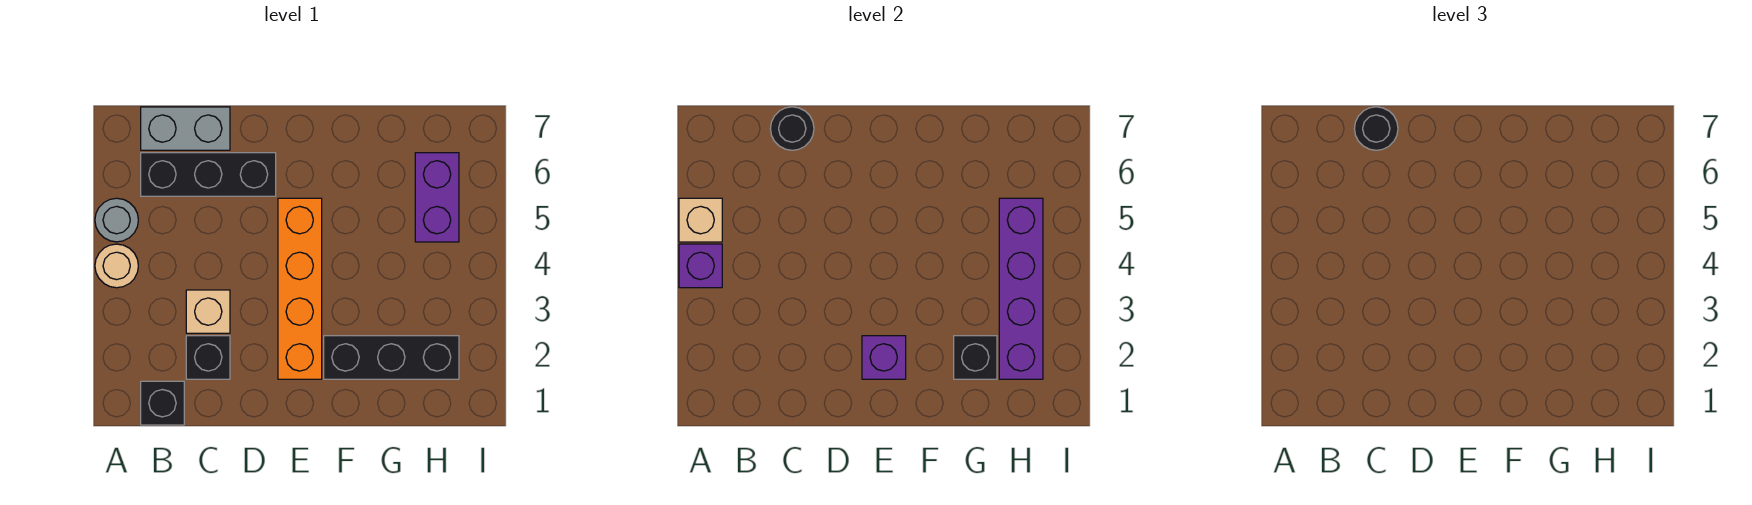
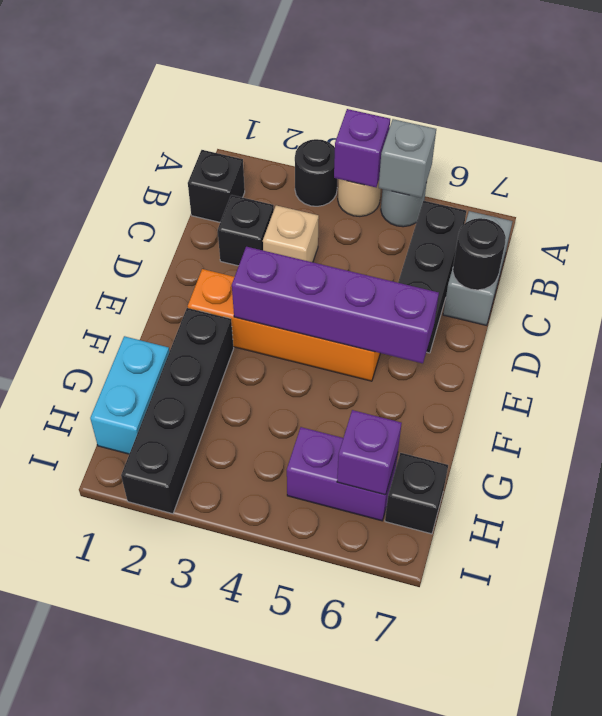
tan 1x1 brick [679,198,722,242] -> grey 1x1 brick [379,119,436,198]
black 1x1 round brick [1354,107,1398,150] -> black 1x1 round brick moved to [295,139,337,206]
purple 1x1 brick [862,336,906,379] -> purple 1x1 brick moved to [337,410,402,495]
black 1x3 brick [324,336,459,379] -> black 1x4 brick [121,308,234,514]
none -> cyan 1x2 brick [90,336,169,454]
black 1x1 brick [954,336,997,379] -> black 1x1 brick moved to [385,453,448,534]
purple 1x4 brick [999,198,1043,379] -> purple 1x4 brick moved to [232,247,439,363]

